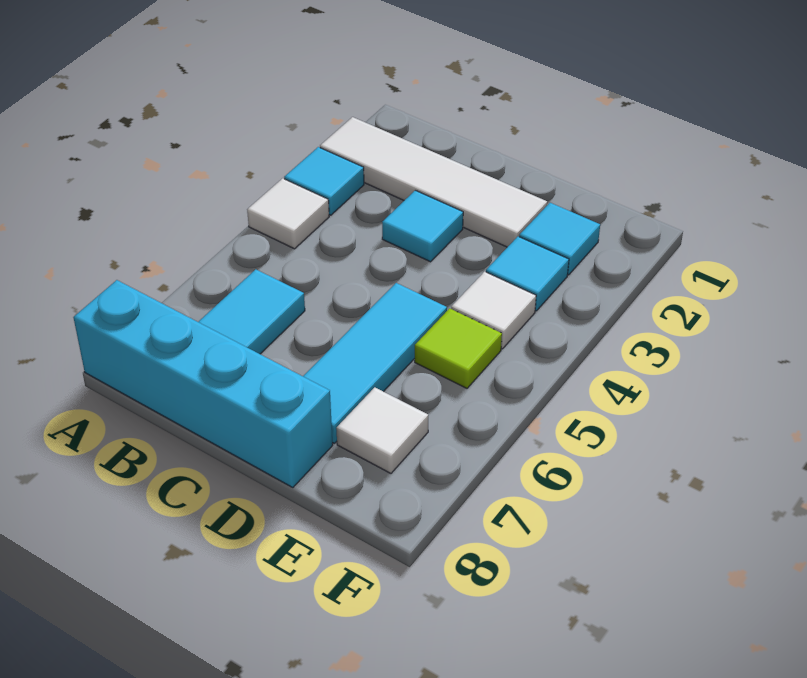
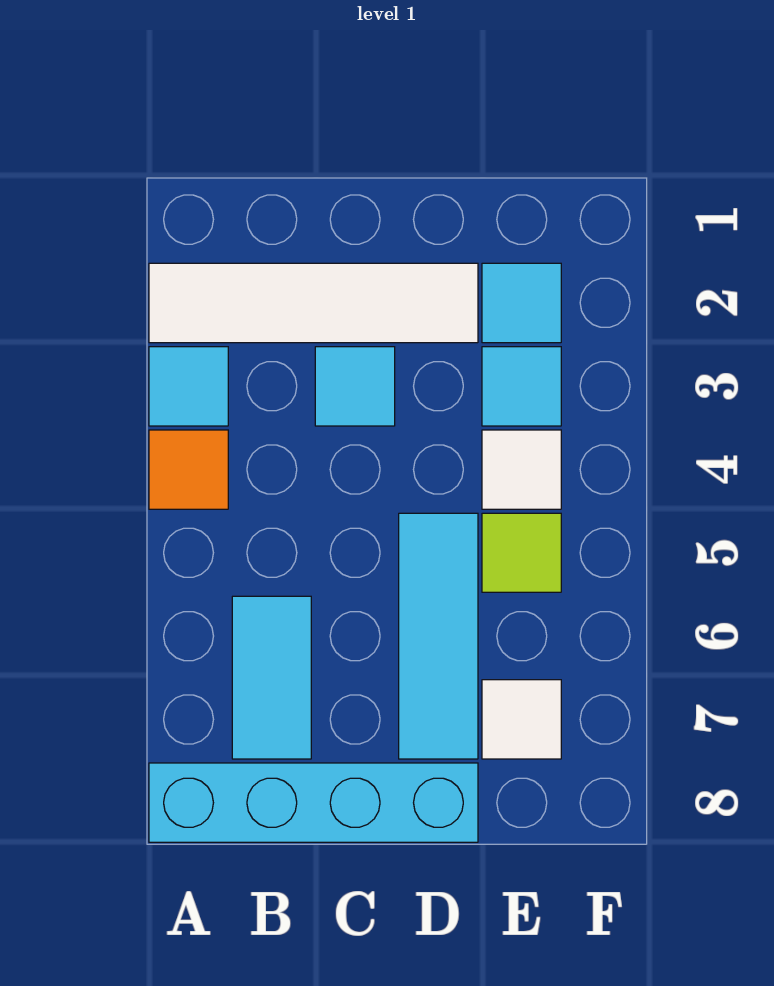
white 1x1 tile [247,178,329,249] -> orange 1x1 tile [149,430,228,509]

